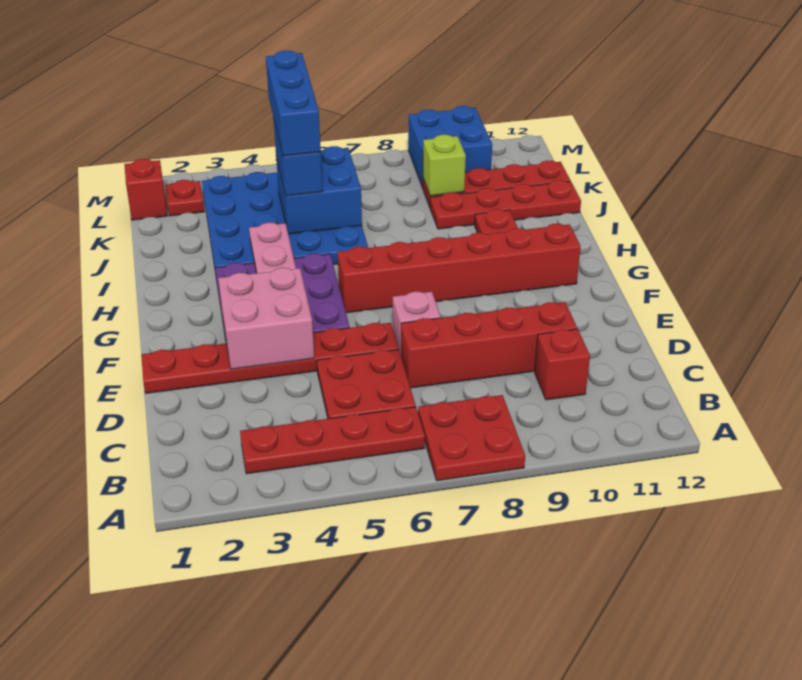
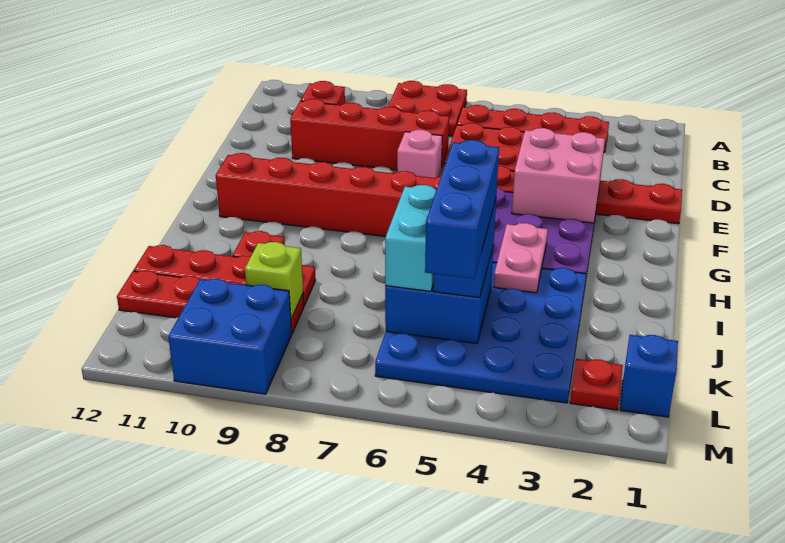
none -> cyan 1x2 brick [385,185,436,291]
red 1x1 brick [124,159,167,220] -> blue 1x1 brick [620,335,678,417]

